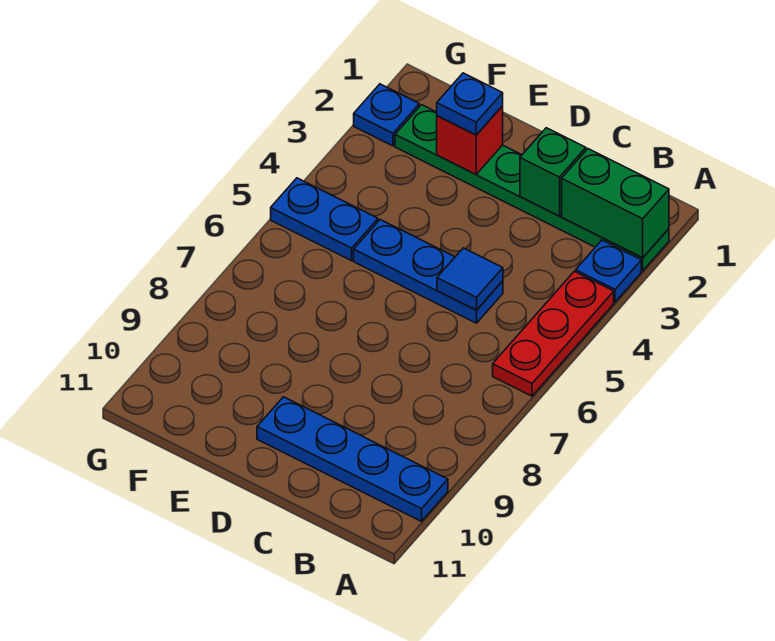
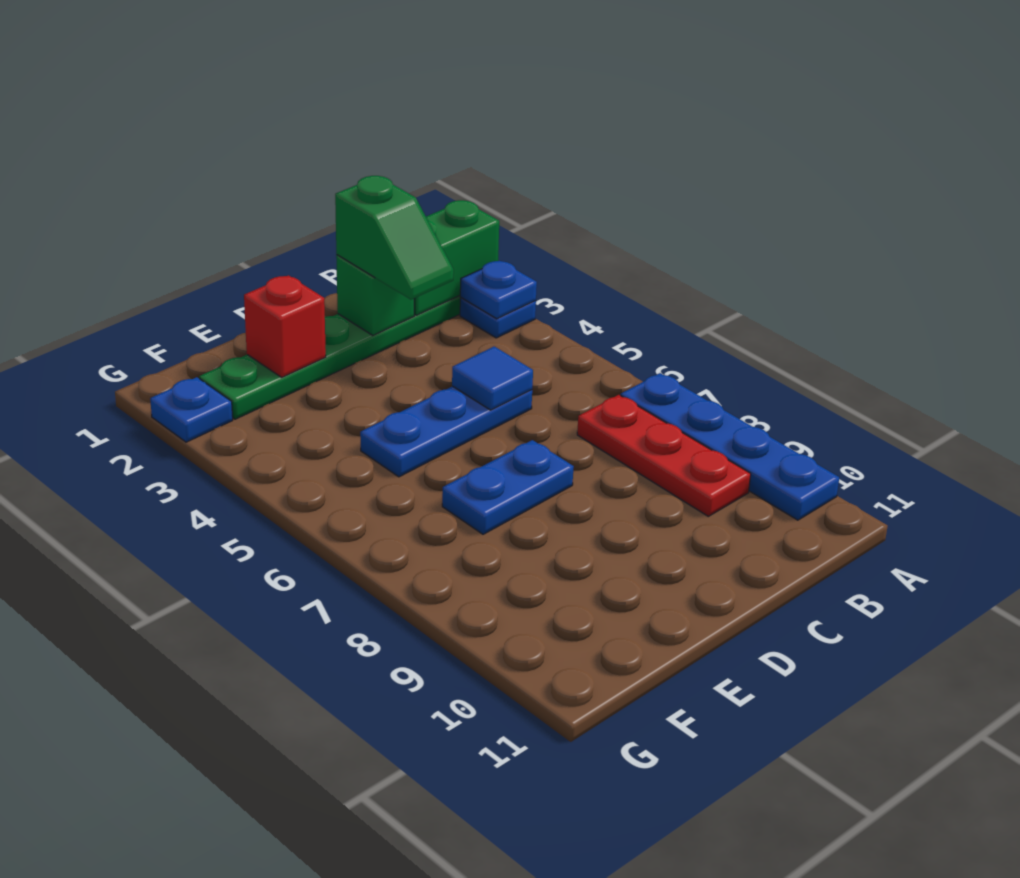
red 1x3 plate [493,271,614,396] -> red 1x3 plate moved to [577,395,751,516]
blue 1x4 plate [257,397,448,521] -> blue 1x4 plate turned to [621,373,839,520]
none -> green 1x2 slope [335,176,454,300]
blue 1x1 plate [437,73,503,135] -> blue 1x1 plate moved to [460,261,537,319]
blue 1x2 plate [271,178,378,261] -> blue 1x2 plate moved to [442,440,574,534]

